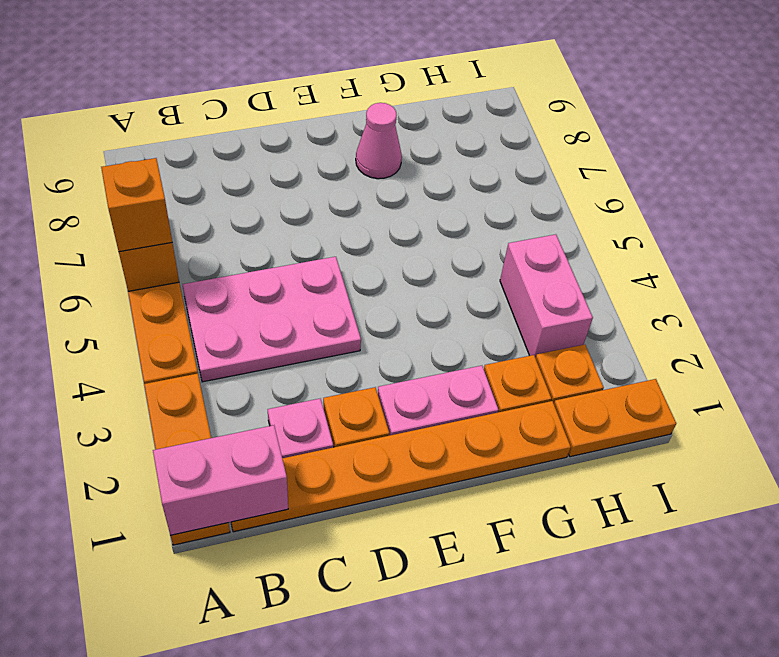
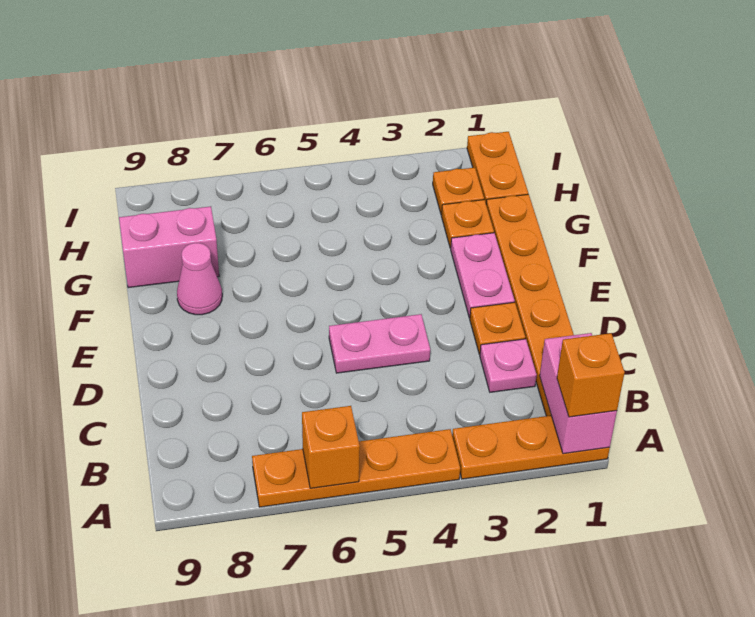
orange 1x1 brick [101,158,172,252] -> orange 1x1 brick moved to [557,333,625,417]
pink 2x3 plate [182,257,361,382] -> pink 1x2 plate [329,314,430,373]
pink 1x2 brick [500,234,593,358] -> pink 1x2 brick moved to [119,206,219,288]

